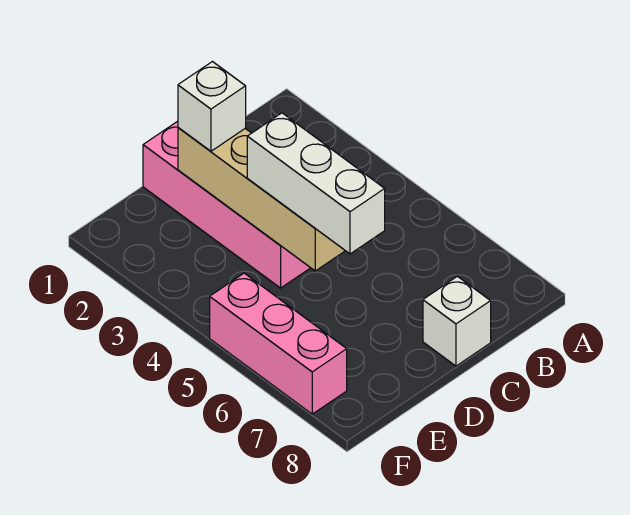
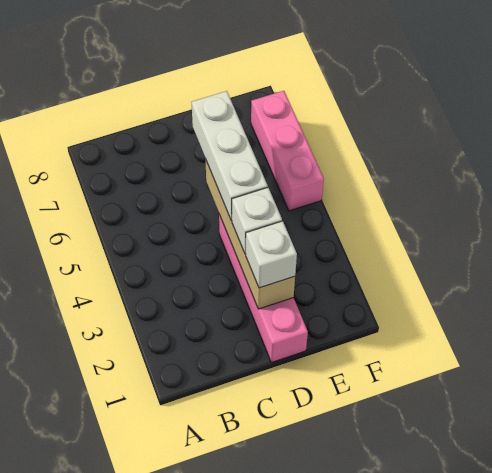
white 1x1 brick [423,276,491,366] -> white 1x1 brick moved to [232,188,282,254]

